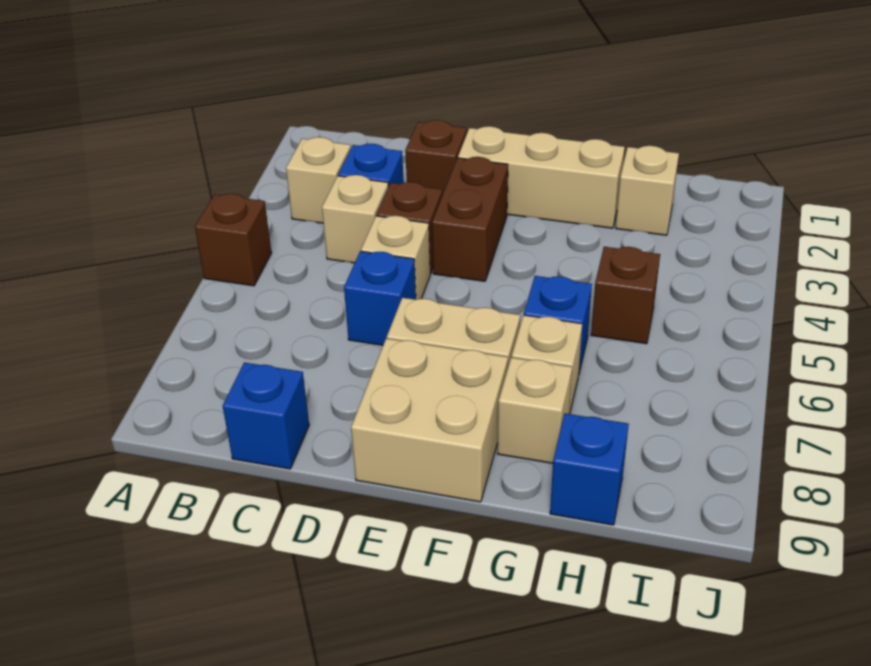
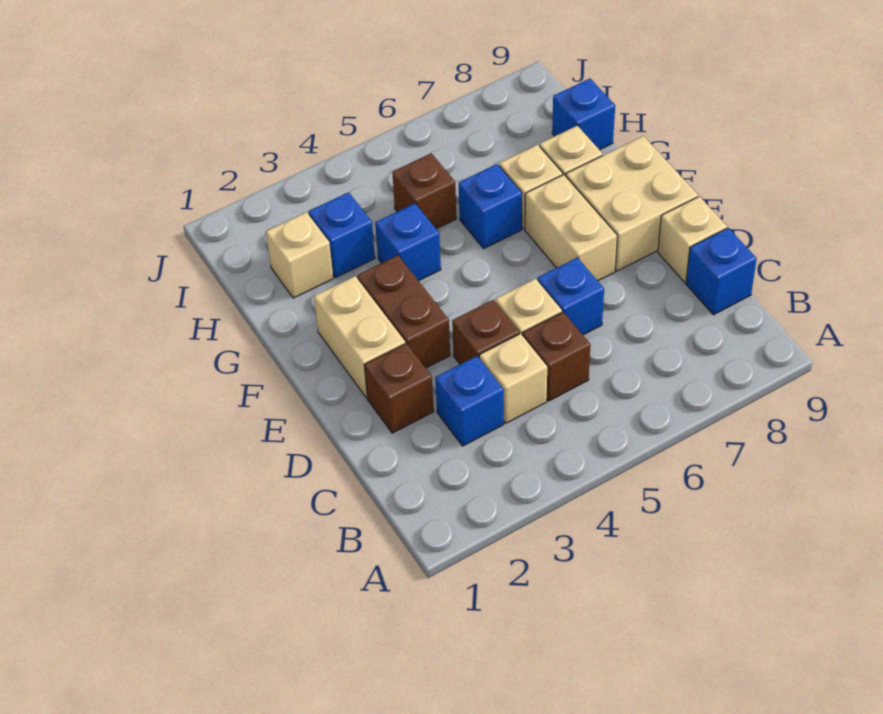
brown 1x1 brick [195,194,272,286] -> brown 1x1 brick moved to [523,312,590,401]
tan 1x1 brick [286,137,351,223] -> tan 1x1 brick moved to [658,196,727,282]
tan 1x3 brick [458,126,625,228] -> tan 1x2 brick [314,276,405,398]
brown 1x2 brick [432,157,508,281] -> brown 1x2 brick turned to [357,255,450,368]
none -> blue 1x1 brick [375,203,441,281]
none -> blue 1x1 brick [309,192,375,278]

